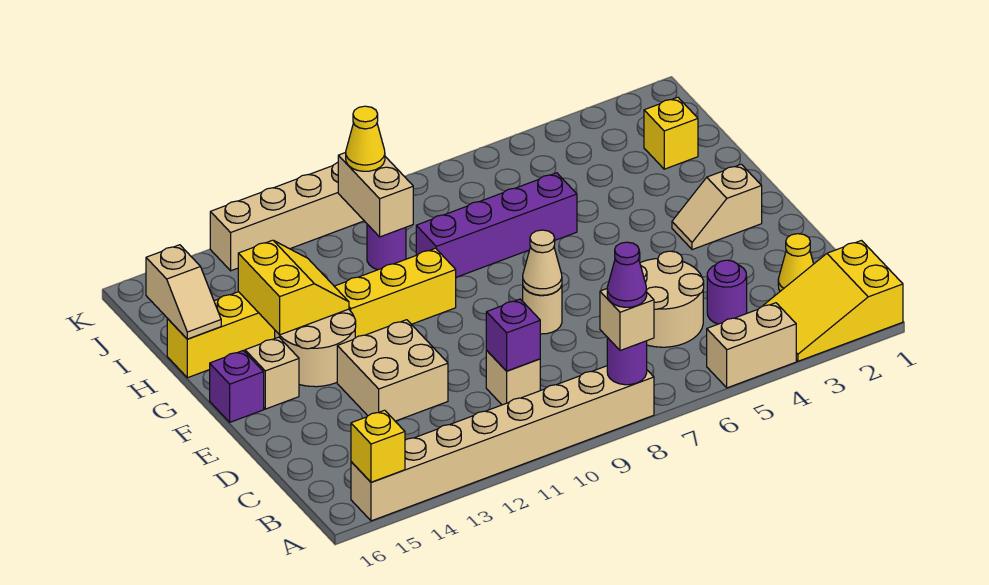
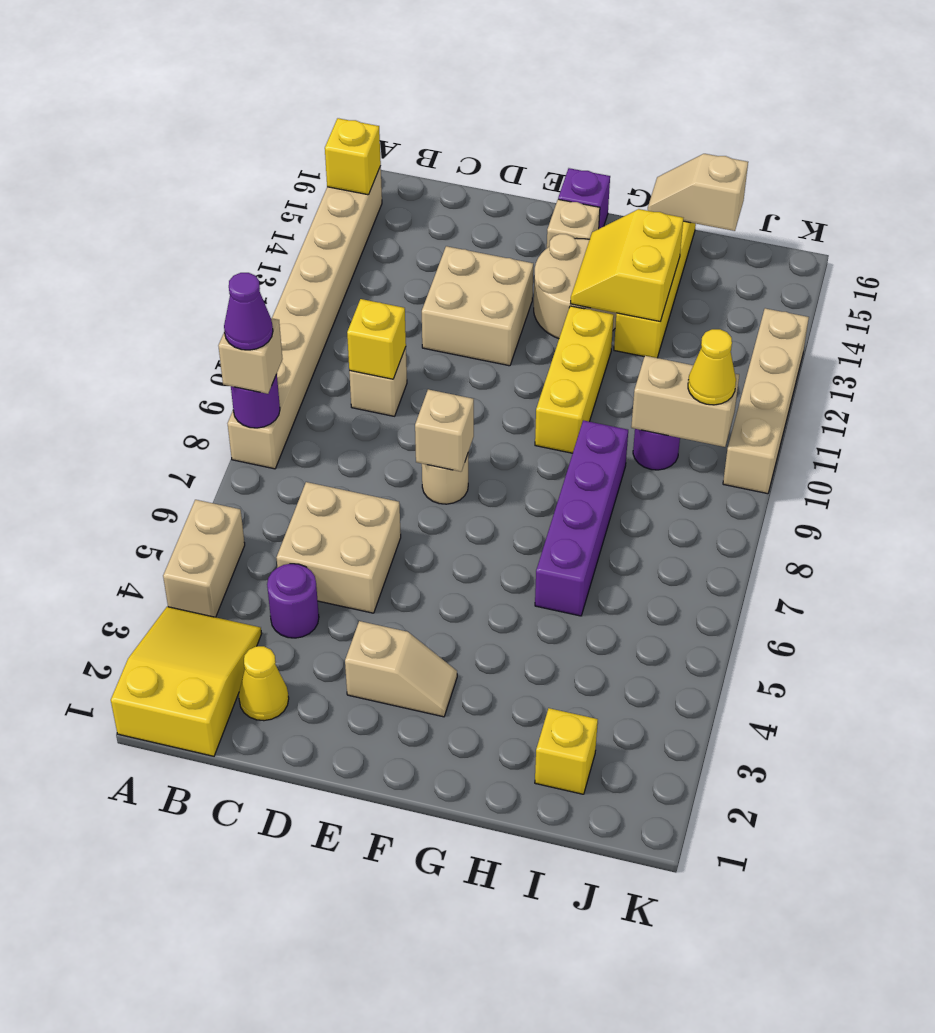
tan 2x2 round brick [640,251,704,347] -> tan 2x2 brick [276,482,401,613]
purple 1x1 brick [486,299,540,371] -> yellow 1x1 brick [347,299,406,379]
tan 1x1 cone [523,230,562,295] -> tan 1x1 brick [415,389,474,472]
tan 1x2 slope [672,164,762,250] -> tan 1x2 slope turned to [345,621,457,717]
yellow 2x2 slope [238,240,349,335] -> yellow 2x2 slope turned to [571,209,683,321]

